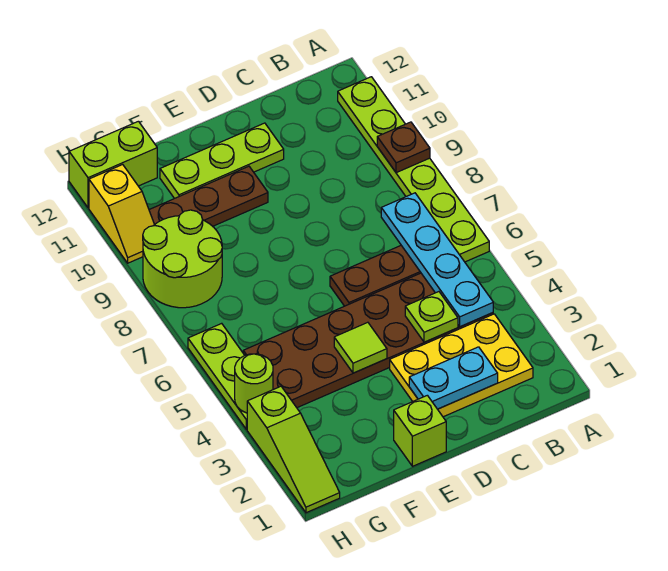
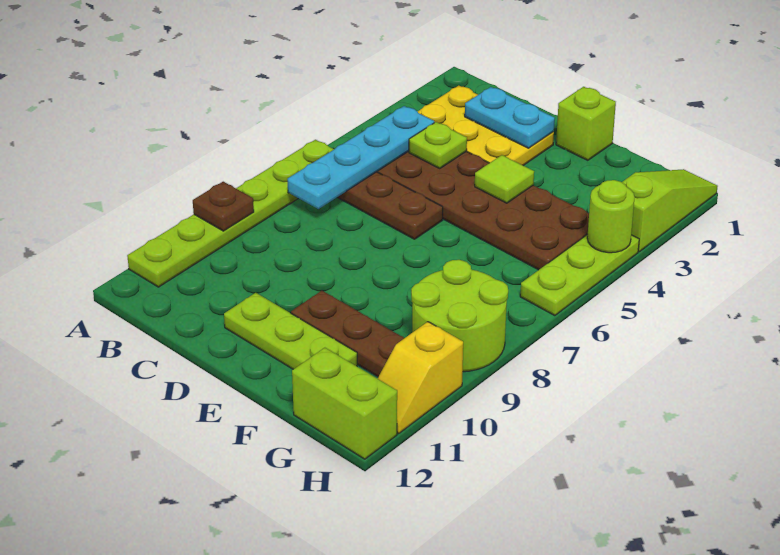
yellow 1x2 slope [89,165,154,263] -> yellow 1x2 slope turned to [378,322,463,434]

